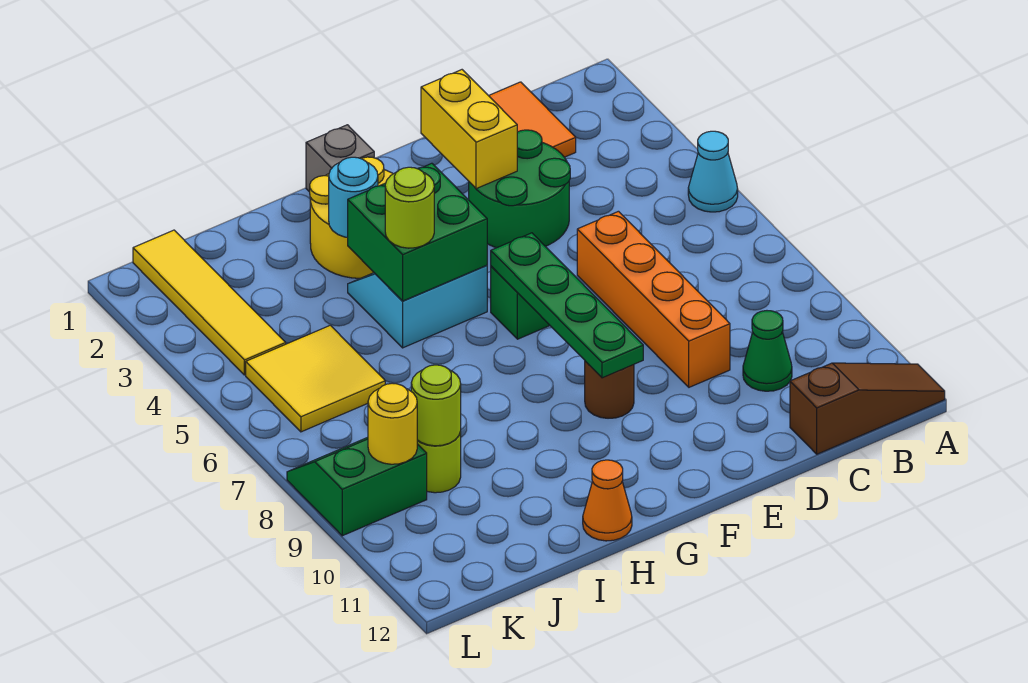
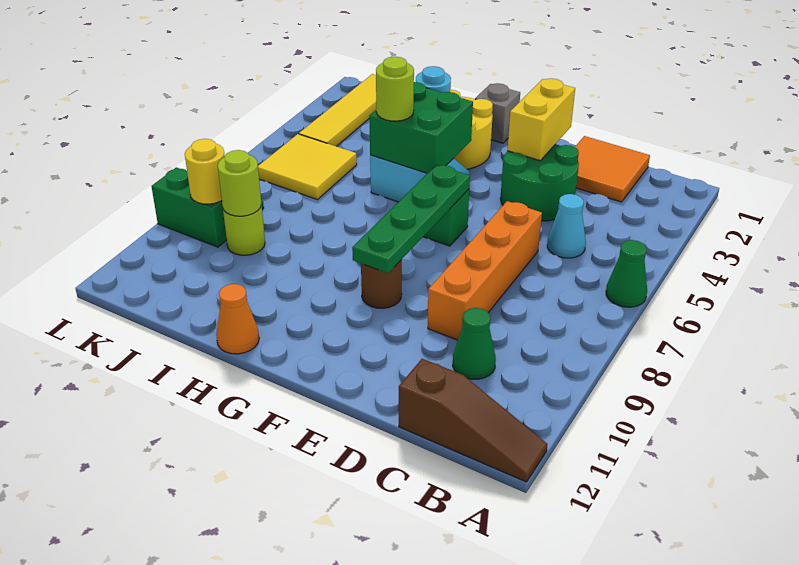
cyan 1x1 cone [688,131,738,212] -> cyan 1x1 cone moved to [547,194,586,258]
none -> green 1x1 cone [606,240,647,307]

